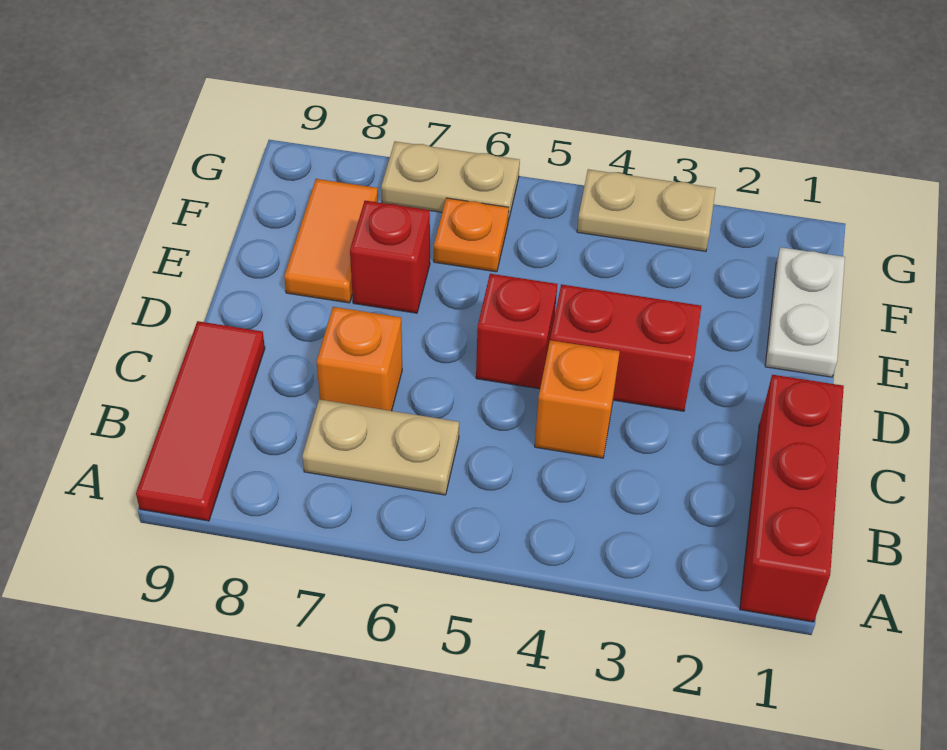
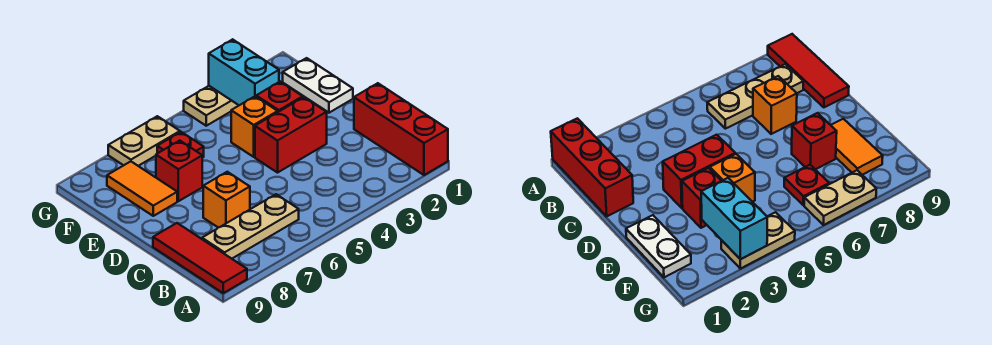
tan 1x2 plate [302,399,459,495] -> tan 1x3 plate [202,194,299,259]
orange 1x1 brick [535,340,620,458] -> orange 1x1 brick moved to [231,96,278,157]
red 1x1 brick [476,274,557,389] -> red 1x1 brick moved to [256,82,303,112]
none -> cyan 1x2 brick [209,39,279,105]
orange 1x1 plate [434,198,509,272] -> red 1x1 plate [157,132,204,158]

